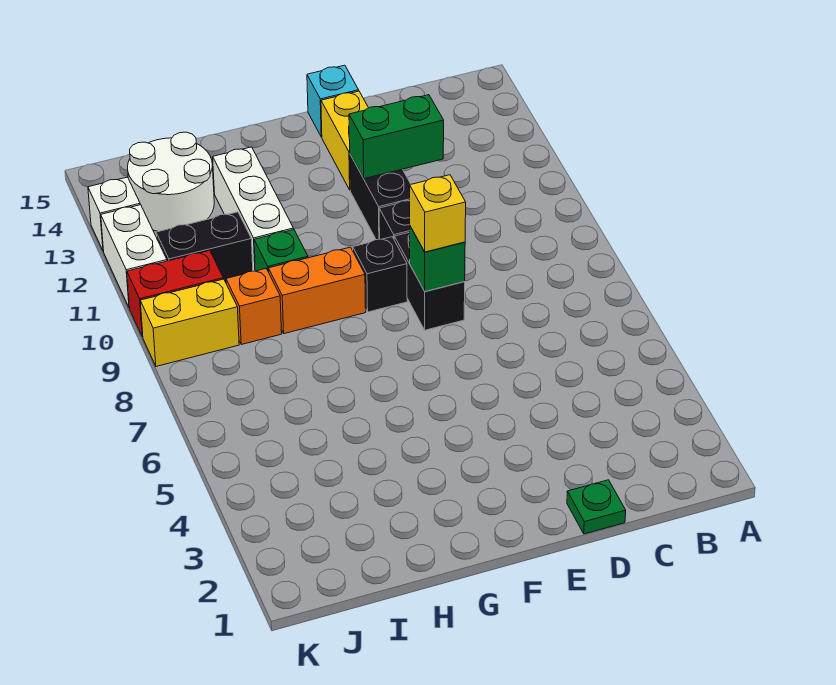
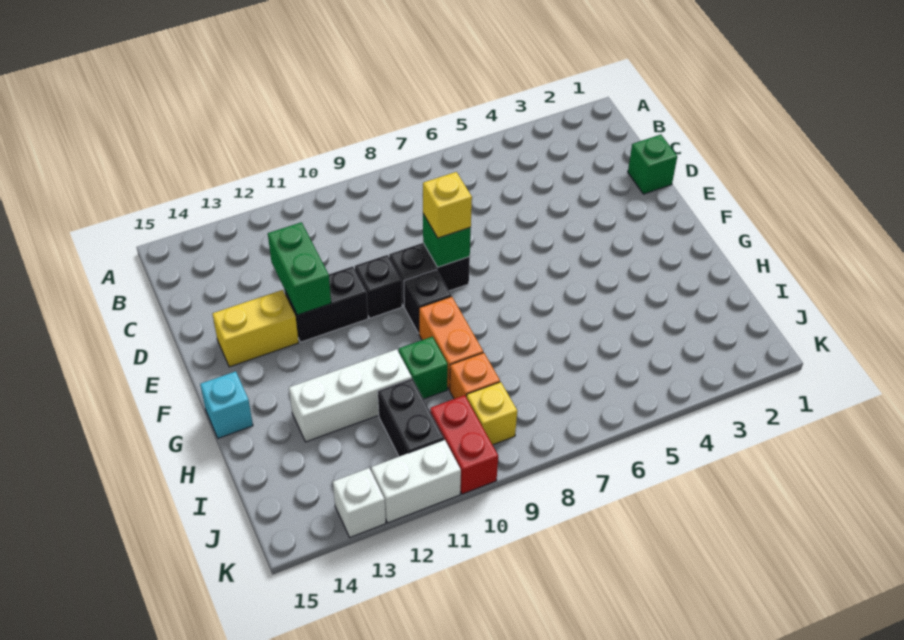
green 1x1 plate [567,480,626,534] -> green 1x1 brick [628,135,677,194]
cyan 1x1 brick [307,65,359,137] -> cyan 1x1 brick moved to [200,371,253,438]
white 2x2 round brick [128,132,214,232] -> none
yellow 1x2 brick [140,279,239,366] -> yellow 1x1 brick [467,382,517,445]

